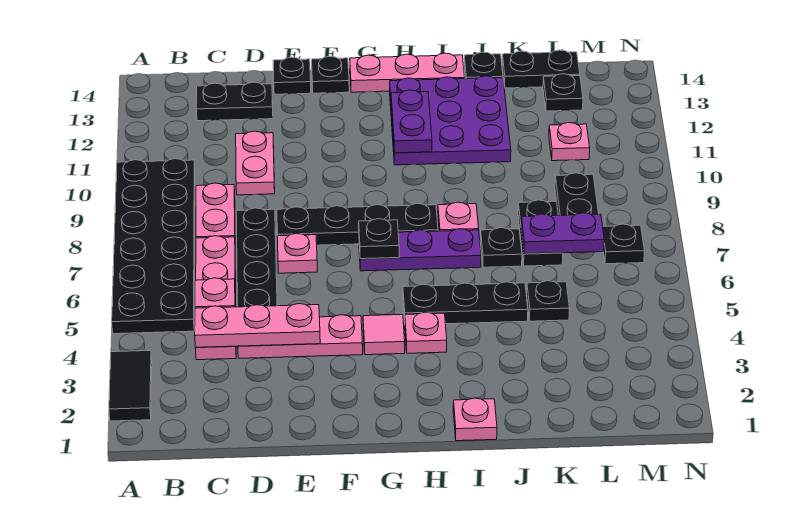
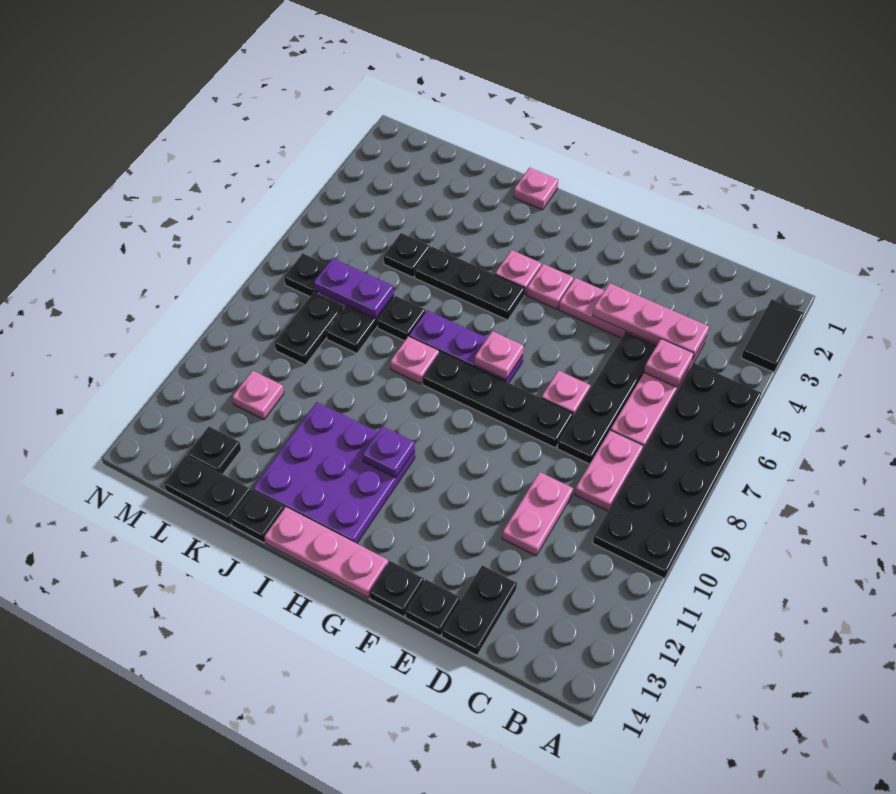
black 1x2 plate [196,82,273,121] -> black 1x2 plate turned to [442,565,517,655]
pink 1x1 tile [363,315,405,355] -> pink 1x1 plate [526,264,574,309]
black 1x1 plate [359,219,399,259] -> pink 1x1 plate [474,331,524,380]
purple 1x2 plate [391,90,432,153] -> purple 1x1 plate [363,426,415,478]

